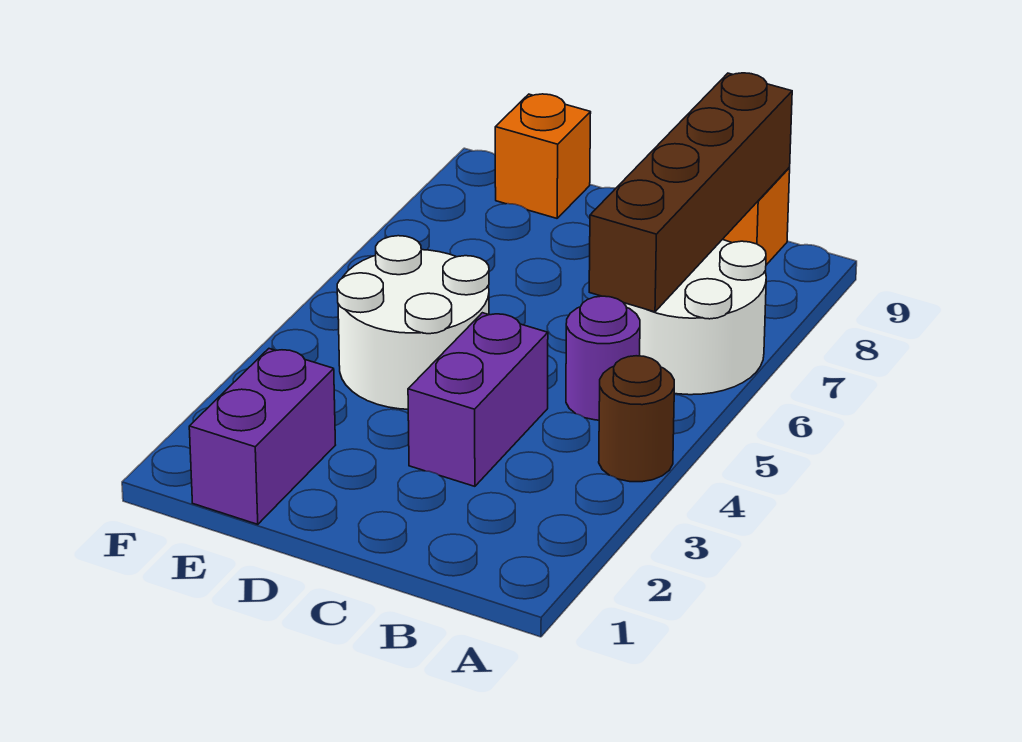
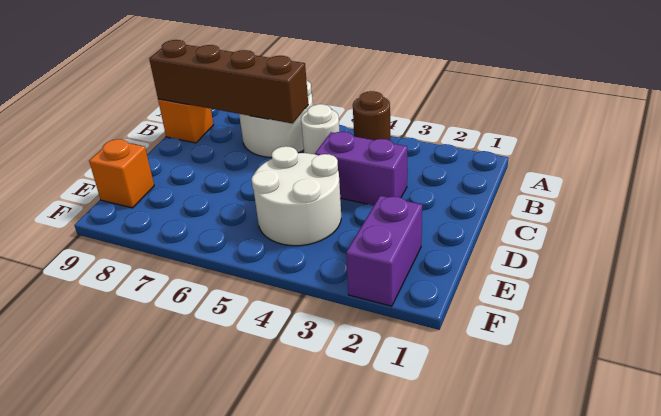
purple 1x1 round brick [566,296,640,420] -> white 1x1 round brick [301,104,339,154]
purple 1x2 brick [189,349,335,524] -> purple 1x2 brick turned to [346,196,422,306]

